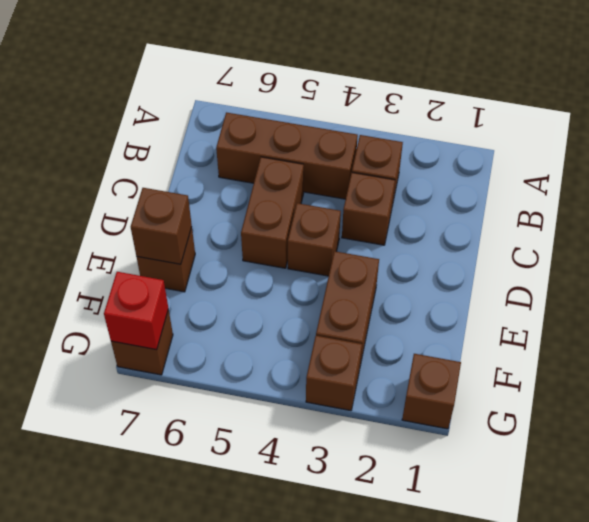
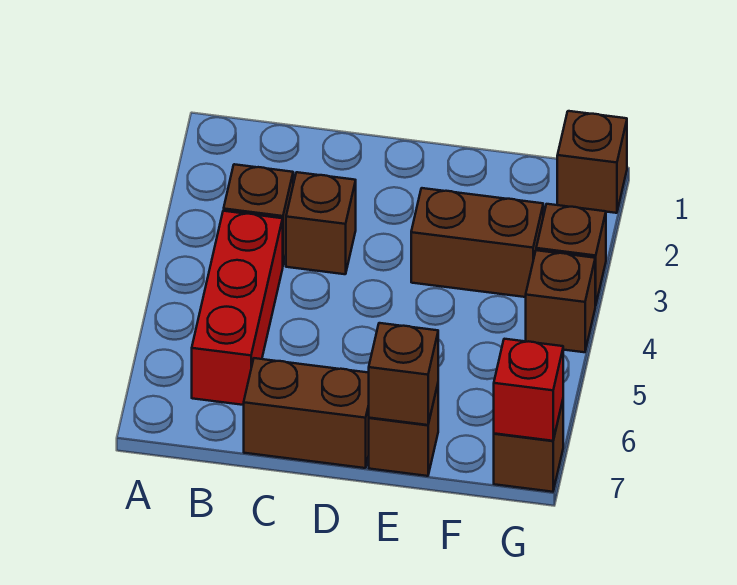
brown 1x3 brick [216,112,358,199] -> red 1x3 brick [192,211,283,405]
brown 1x2 brick [241,157,304,268] -> brown 1x2 brick moved to [244,358,369,468]
brown 1x1 brick [288,203,341,276] -> brown 1x1 brick moved to [526,250,595,352]

